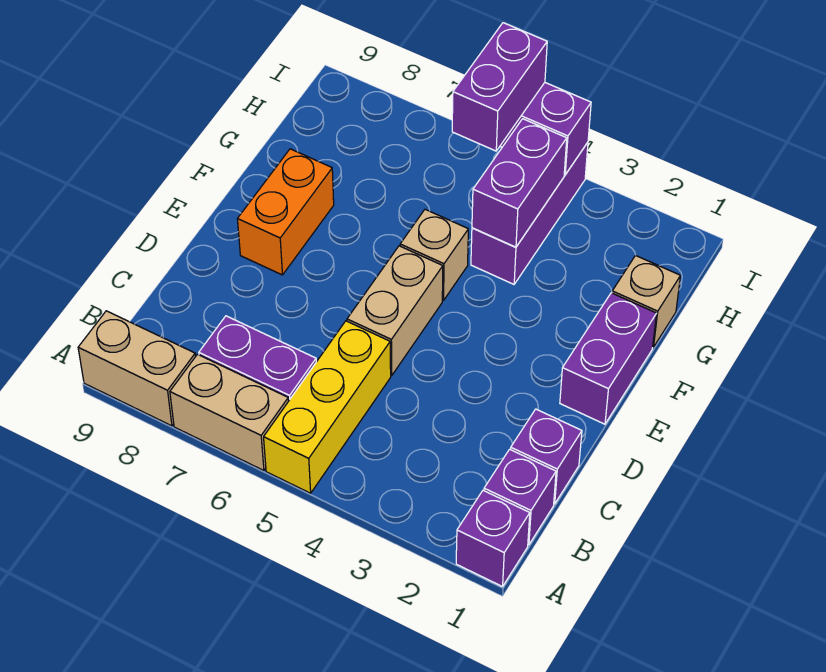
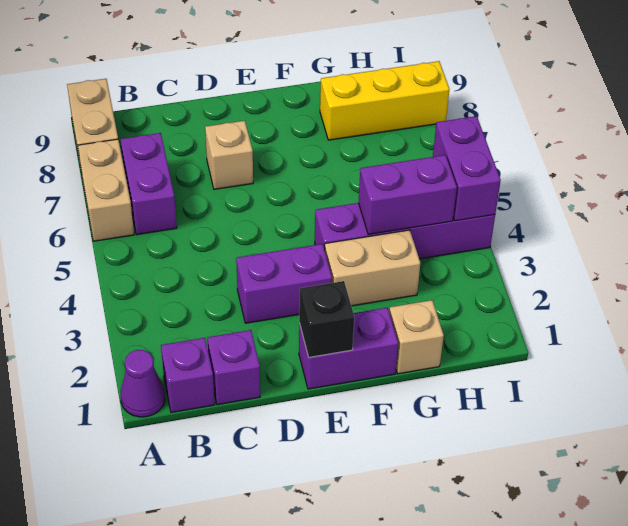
purple 1x1 brick [456,491,530,587] -> purple 1x1 cone [121,350,165,417]
yellow 1x3 brick [264,321,391,493] -> yellow 1x3 brick moved to [320,61,449,140]
tan 1x2 brick [347,246,443,376] -> tan 1x2 brick moved to [325,230,420,306]
none -> black 1x1 brick [299,281,354,357]
orange 1x2 brick [238,149,334,275] -> none
tan 1x1 brick [400,209,468,300] -> tan 1x1 brick moved to [205,121,253,189]
purple 1x3 brick [471,142,588,284] -> purple 1x4 brick [315,203,495,259]
purple 1x2 brick [452,23,547,151] -> purple 1x2 brick moved to [236,244,332,323]

